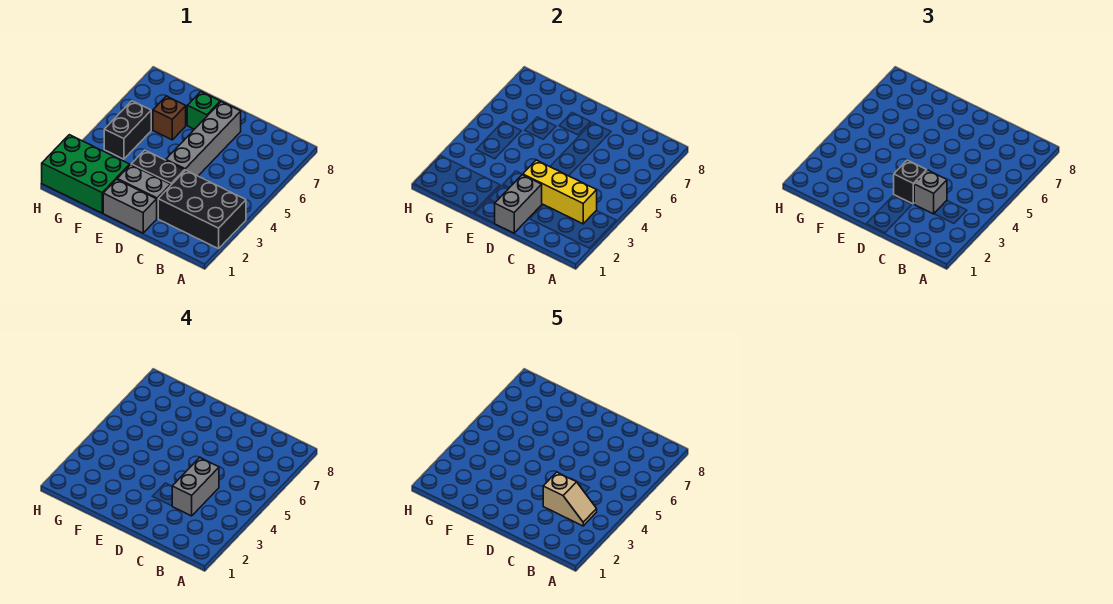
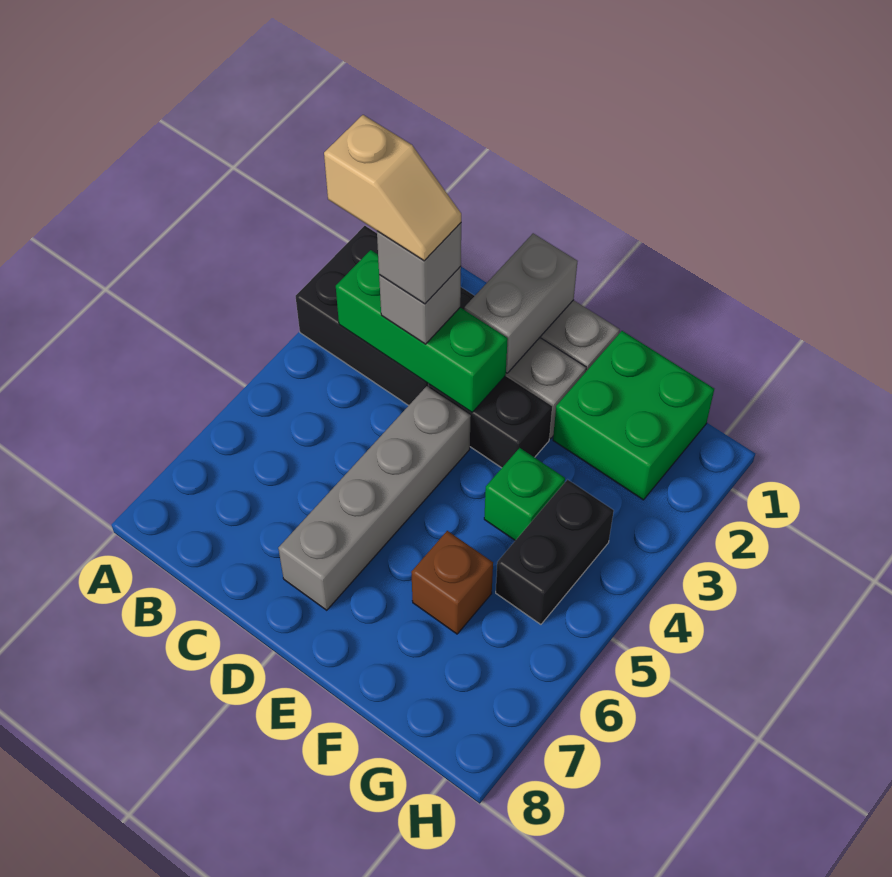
yellow 1x3 brick [523,160,597,224] -> green 1x3 brick [336,250,508,412]
tan 1x2 slope [543,472,597,526] -> tan 1x2 slope turned to [324,115,461,261]
grey 1x2 brick [172,458,219,516] -> grey 1x1 brick [377,223,461,304]
black 1x1 brick [894,160,927,204] -> none
green 1x1 brick [187,92,220,129] -> green 1x1 brick moved to [484,448,565,540]
green 2x3 brick [42,135,130,213] -> green 2x2 brick [553,331,714,500]

